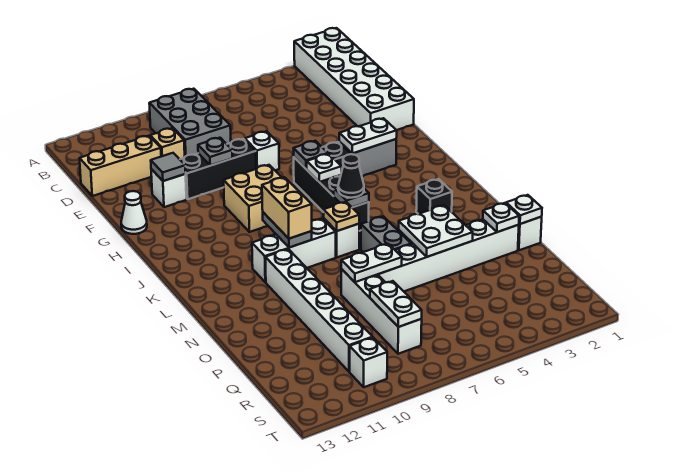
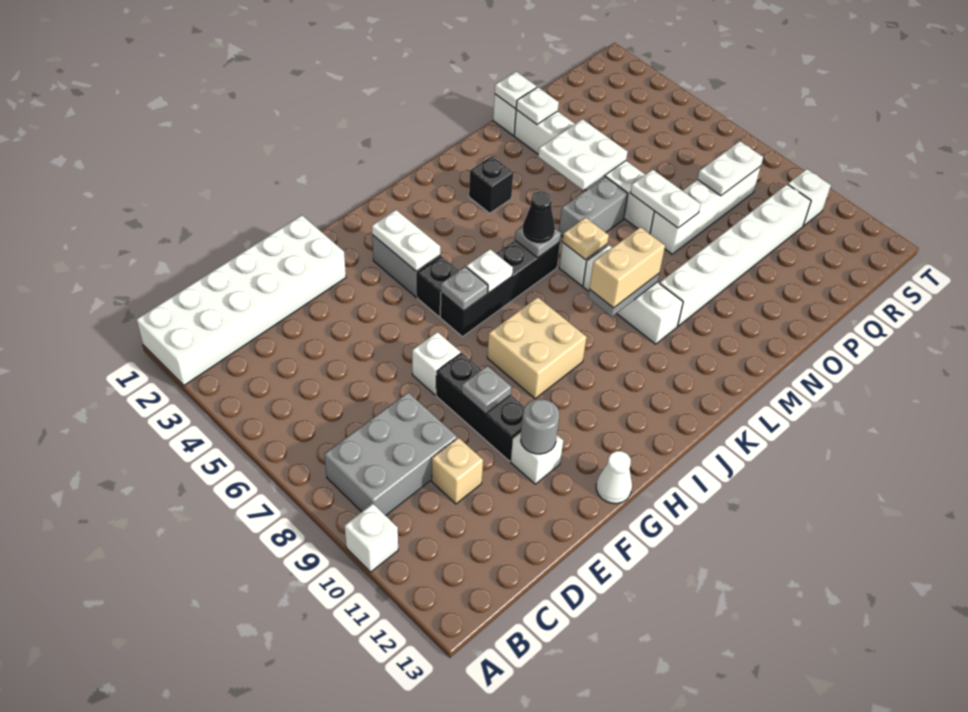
none -> white 1x1 brick [345,504,398,572]
tan 1x3 brick [79,136,161,196] -> none
grey 1x1 tile [151,153,186,181] -> grey 1x1 round brick [521,399,559,454]

